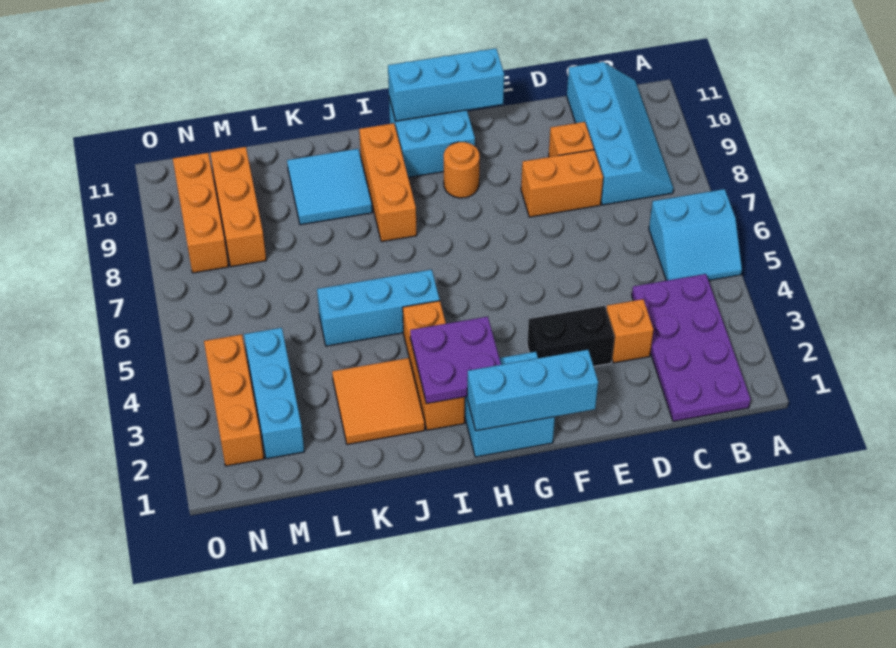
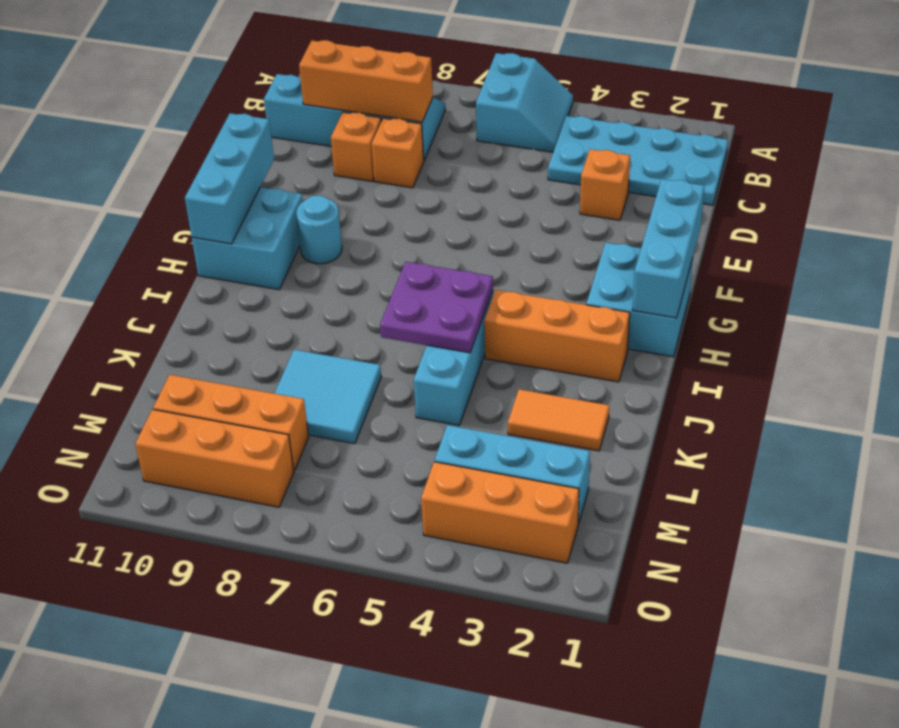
purple 2x4 plate [632,274,751,421] -> cyan 2x4 plate [548,116,728,205]
orange 1x2 brick [521,150,603,217] -> orange 1x1 brick [372,118,424,188]
black 1x2 brick [527,306,614,366] -> none
orange 1x1 round brick [444,142,480,198] -> cyan 1x1 round brick [296,196,342,264]
purple 2x2 plate [410,317,501,404] -> purple 2x2 plate moved to [380,262,493,353]
orange 1x3 brick [359,123,417,242] -> orange 1x3 brick moved to [299,40,433,122]
orange 2x2 tile [332,358,425,444] -> orange 1x2 tile [508,389,609,451]
cyan 2x2 tile [287,149,372,225] -> cyan 2x2 tile moved to [274,350,381,444]

